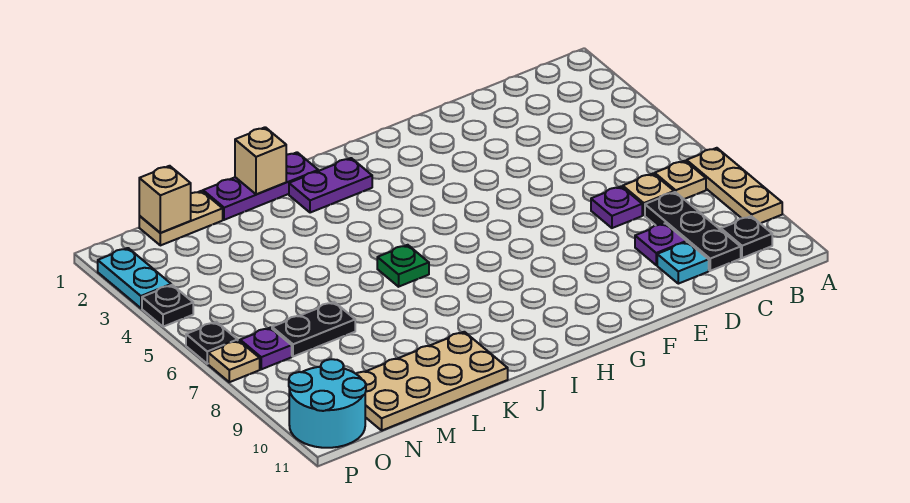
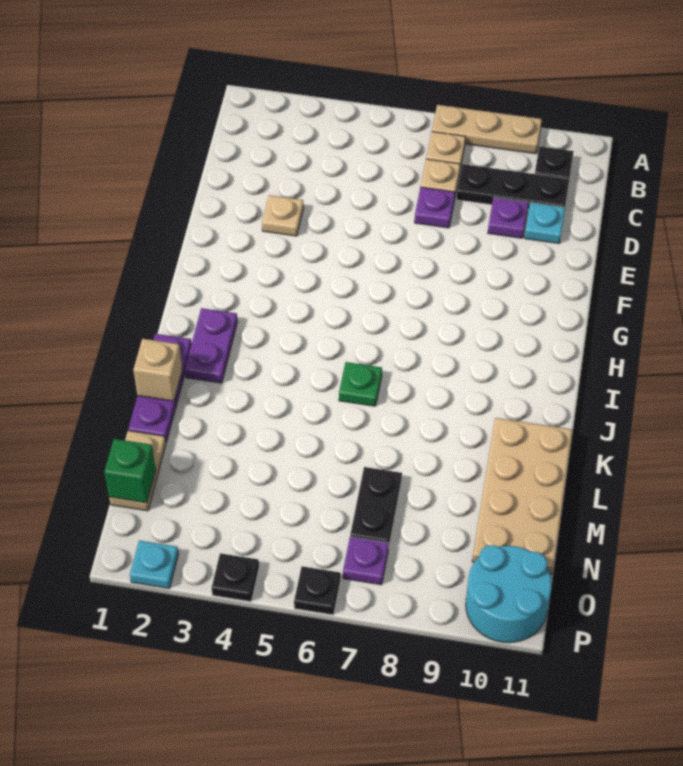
tan 1x1 brick [139,166,191,233] -> green 1x1 brick [104,439,156,503]
cyan 1x2 plate [98,248,171,308] -> cyan 1x1 plate [130,540,178,589]
tan 1x1 plate [208,340,260,382] -> tan 1x1 plate moved to [262,195,304,236]

